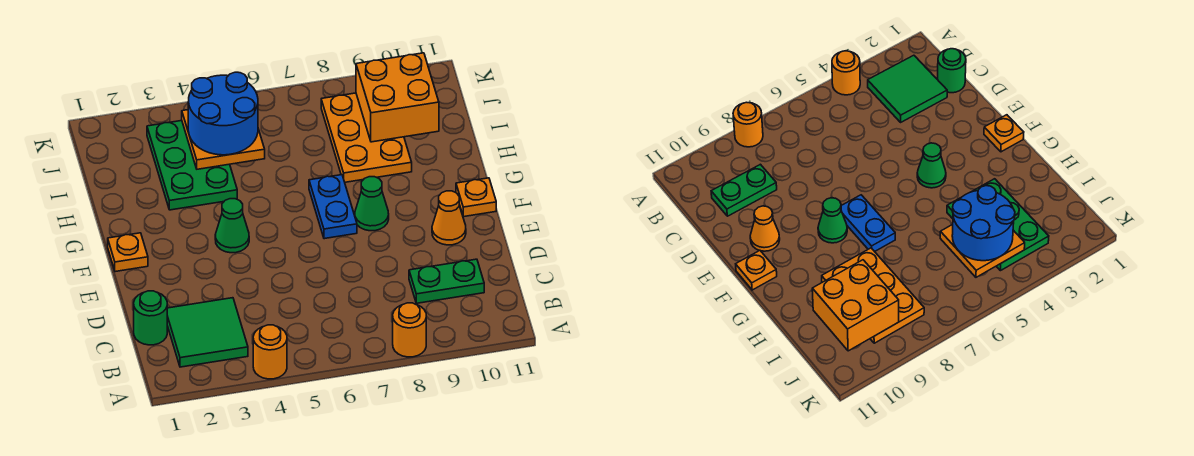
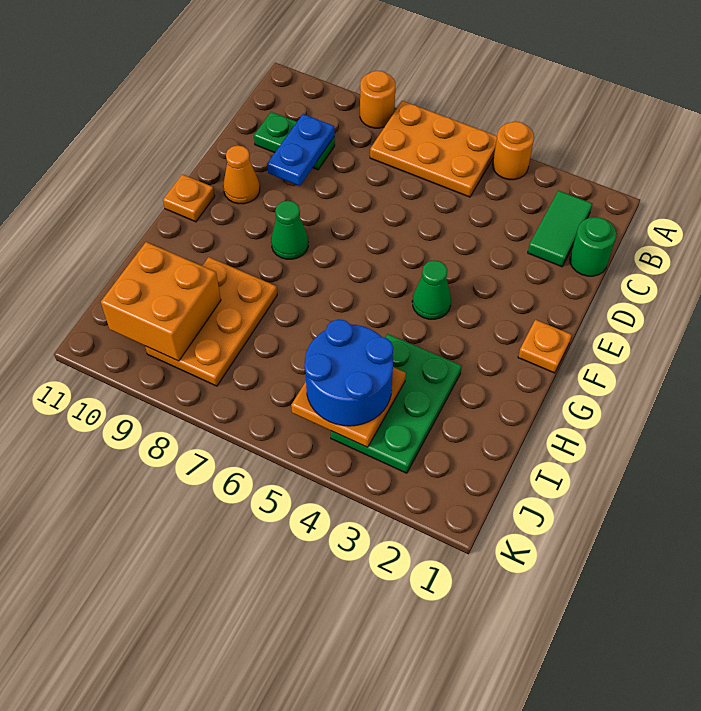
none -> orange 2x3 plate [370,101,497,197]
green 2x2 tile [167,298,248,367] -> green 1x2 tile [528,191,592,267]
blue 1x2 plate [309,175,357,239] -> blue 1x2 plate moved to [267,114,335,186]

